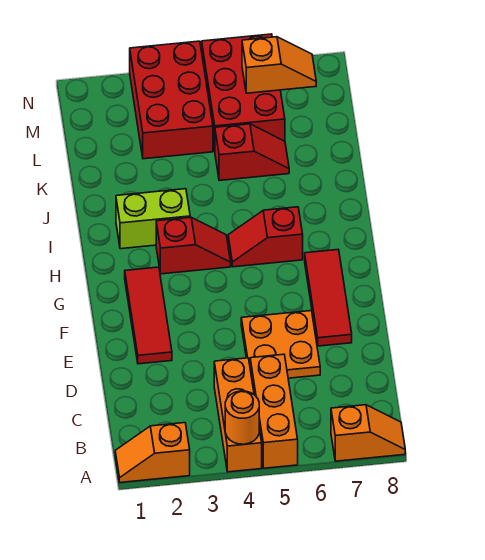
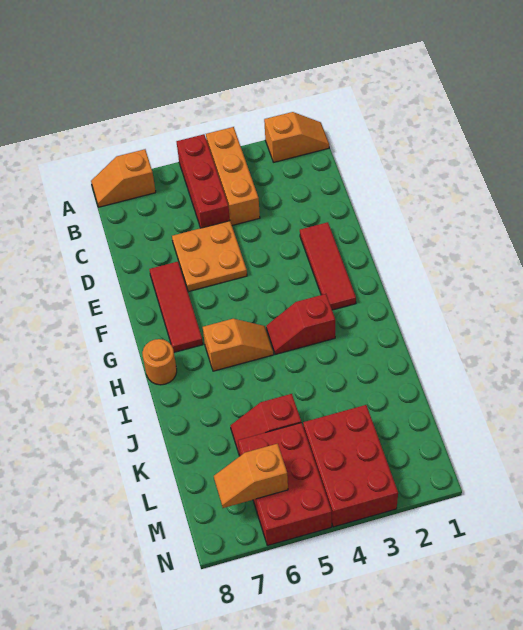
orange 1x1 round brick [225,391,259,444] -> orange 1x1 round brick moved to [142,339,177,385]
orange 1x3 brick [250,354,298,468] -> red 1x3 brick [176,134,230,228]
red 1x2 slope [228,207,303,267] -> orange 1x2 slope [203,319,274,371]
lime 1x2 brick [116,189,190,249] -> none

